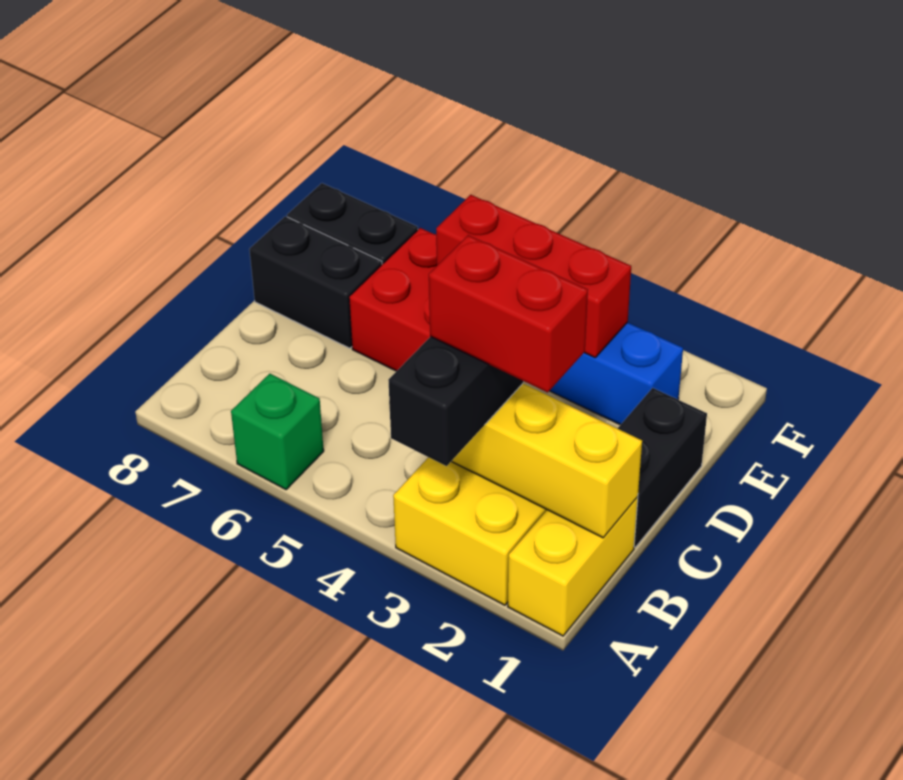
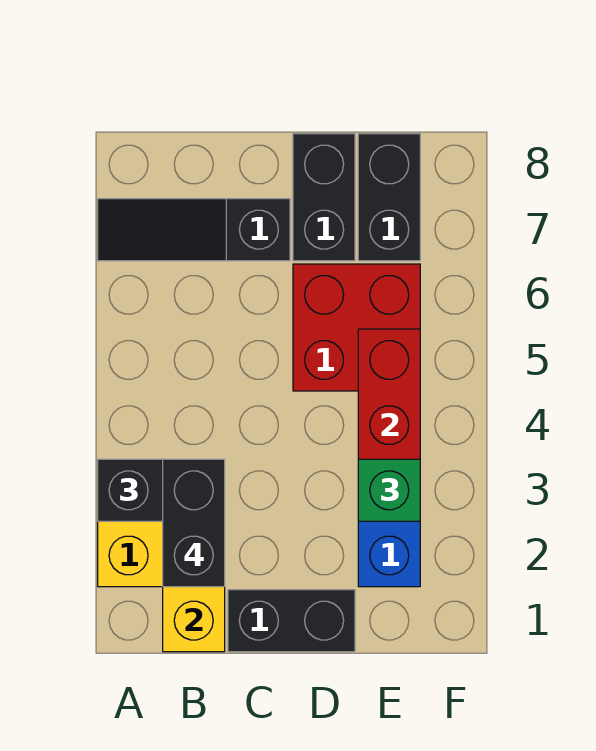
yellow 1x2 brick [508,497,638,636] -> none
green 1x1 brick [231,374,324,489] -> green 1x1 brick moved to [358,459,420,521]
none -> black 1x3 slope [98,199,290,261]
red 1x2 brick [429,235,588,392] -> black 1x2 brick [163,459,225,587]

